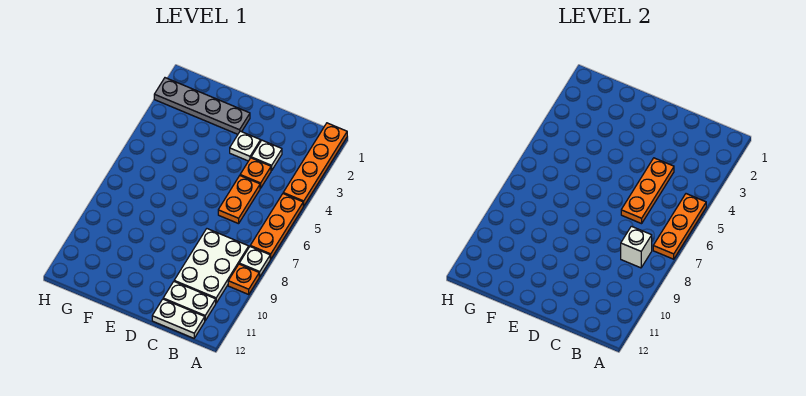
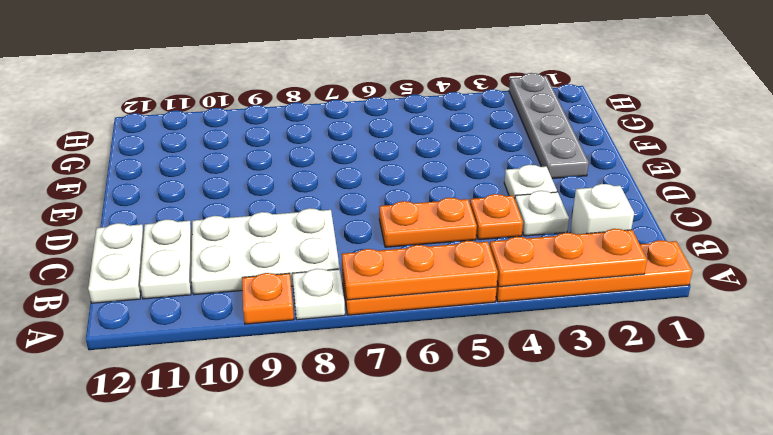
white 1x1 brick [621,226,652,268] -> white 1x1 brick moved to [570,184,634,234]
orange 1x3 plate [621,158,674,224] -> orange 1x3 plate moved to [490,229,647,287]

